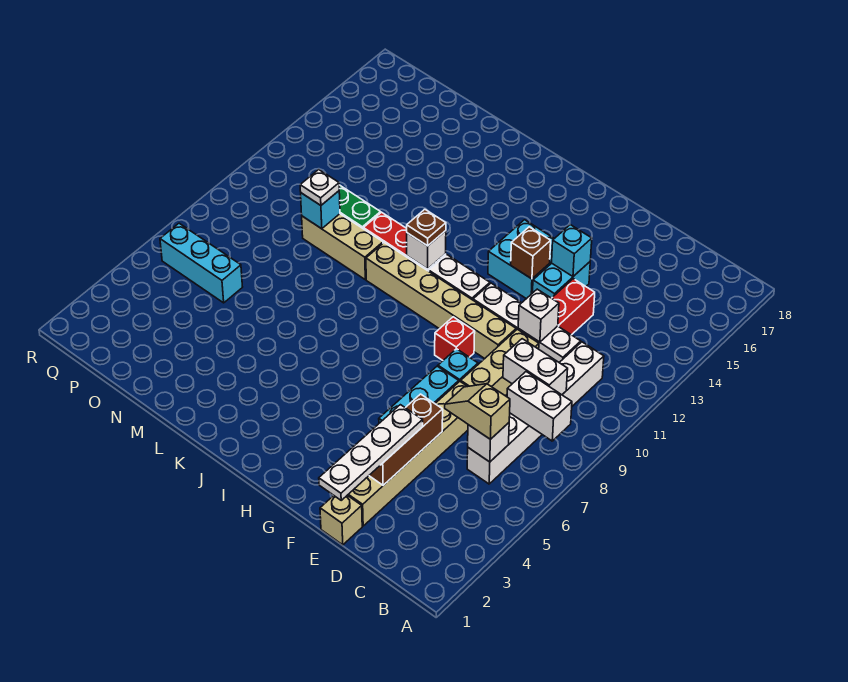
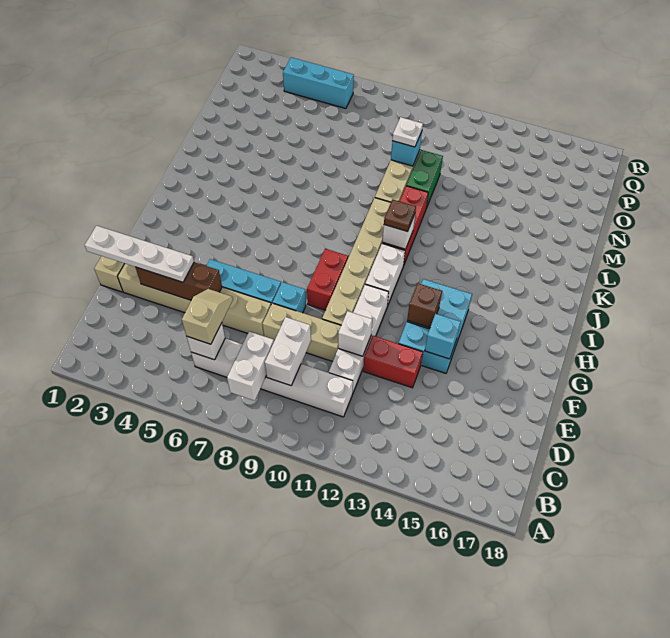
red 1x1 brick [435,317,475,360] -> red 1x2 brick [307,249,348,310]
cyan 1x3 brick [160,223,242,303] -> cyan 1x3 brick turned to [283,57,354,109]

